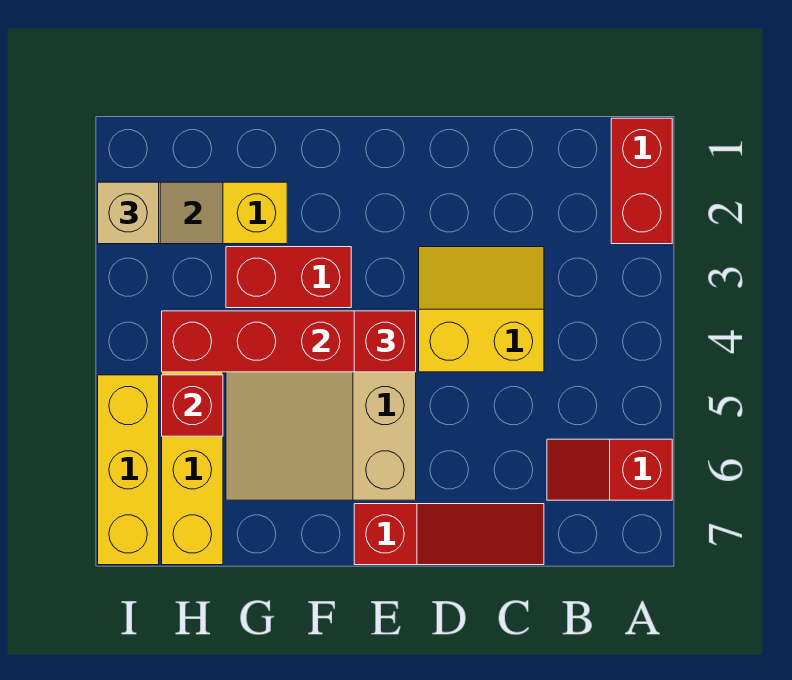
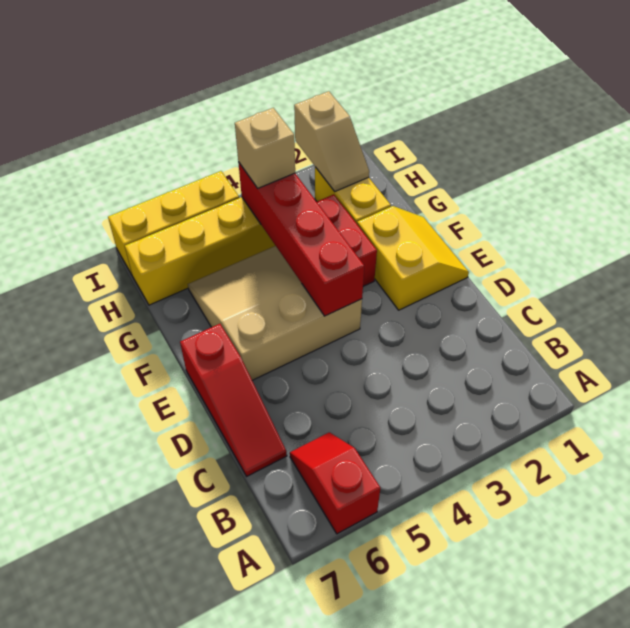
red 1x2 brick [611,118,672,244] -> none
yellow 2x2 slope [419,247,544,372] -> yellow 2x2 slope moved to [357,206,469,310]
red 1x1 brick [354,311,416,372] -> none
red 1x1 brick [162,375,223,436] -> none
tan 1x1 brick [98,182,159,244] -> tan 1x1 brick moved to [235,108,295,188]

